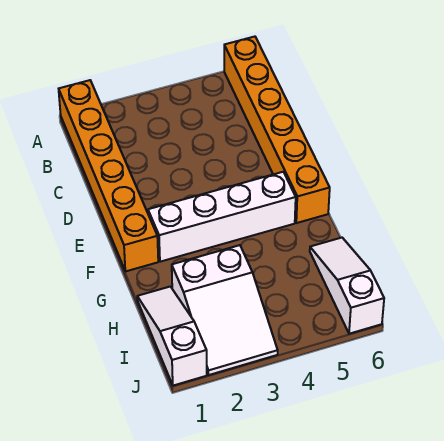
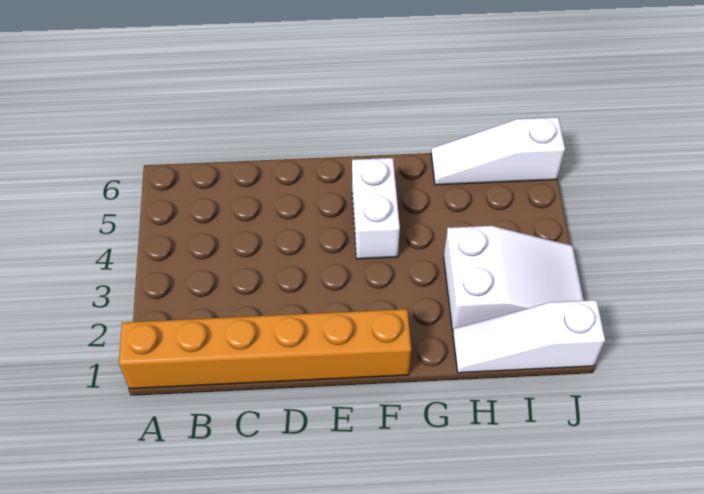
orange 1x6 brick [224,37,330,223] -> none
white 1x4 brick [148,172,296,262] -> white 1x2 brick [352,158,400,259]

